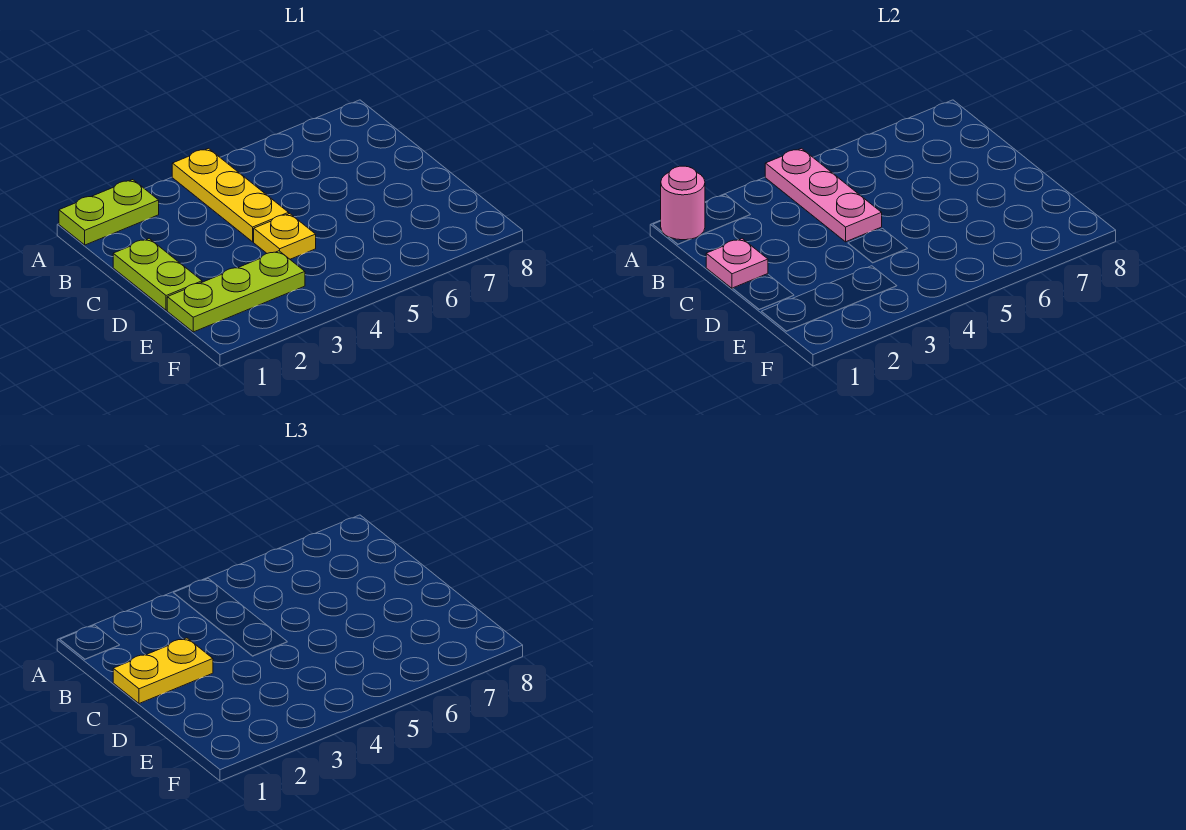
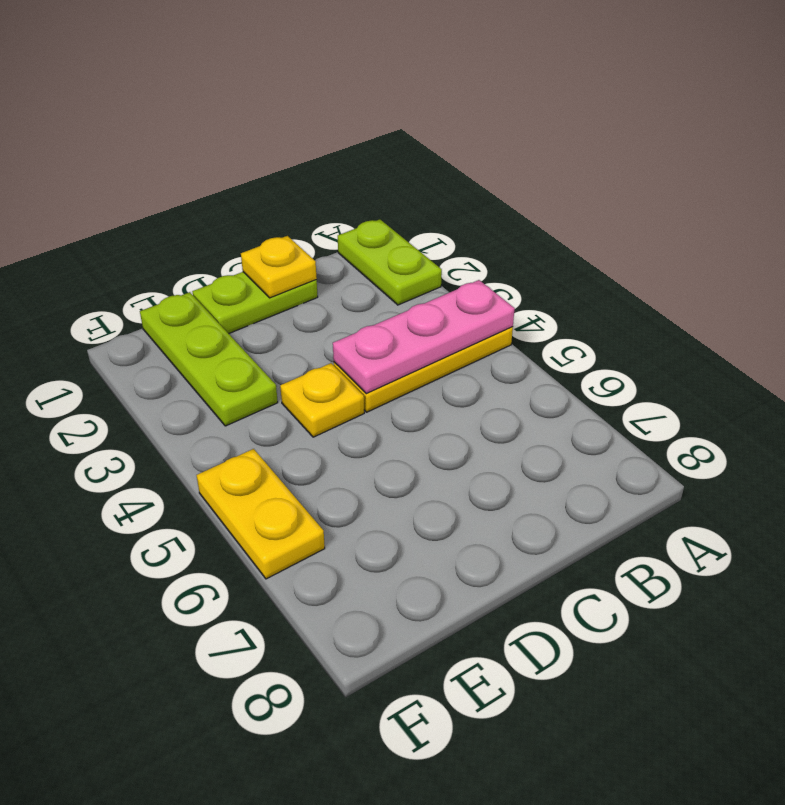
pink 1x1 round brick [661,166,705,240] -> none
pink 1x1 plate [706,239,768,289] -> yellow 1x1 plate [241,236,317,298]
yellow 1x2 plate [113,638,213,704] -> yellow 1x2 plate moved to [197,449,325,579]

